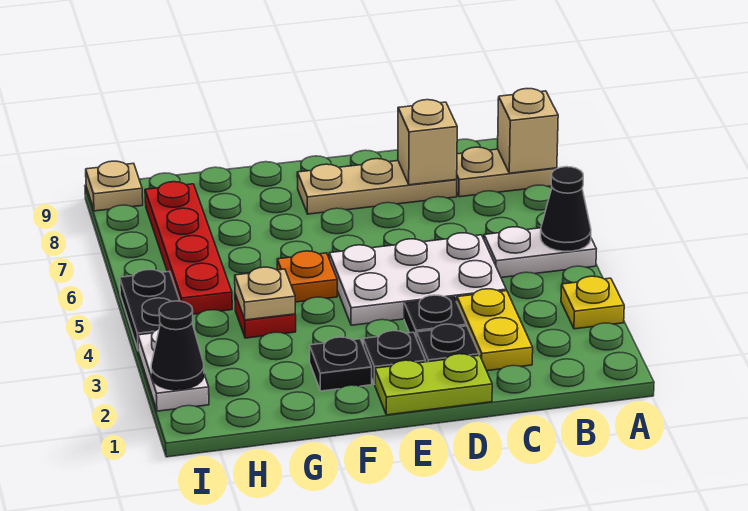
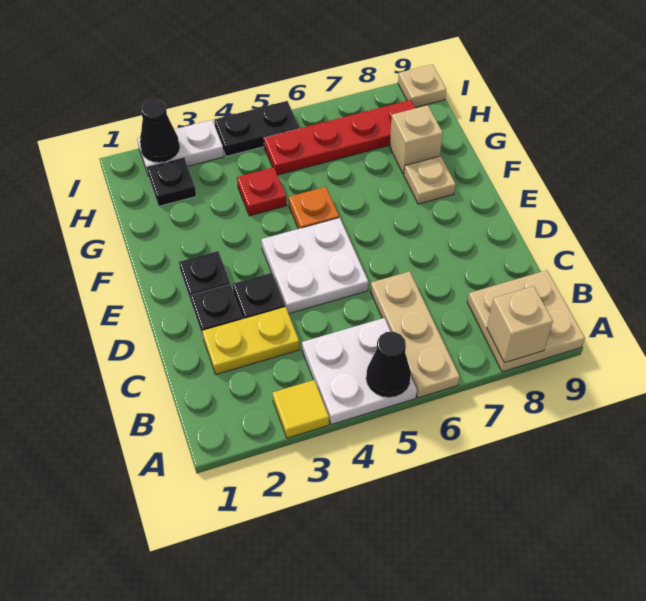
yellow 1x1 plate [561,276,624,329] -> yellow 1x1 tile [273,380,329,438]
white 1x2 plate [484,227,596,278] -> white 2x2 plate [302,318,417,425]
tan 1x2 plate [457,147,557,197] -> tan 2x2 plate [467,270,585,372]
white 2x3 plate [329,233,506,325] -> white 2x2 plate [261,218,368,314]
tan 1x3 plate [297,159,457,214] -> tan 1x3 plate moved to [371,271,460,398]
tan 1x1 brick [398,100,457,185] -> tan 1x1 brick moved to [390,105,443,174]
lime 1x2 plate [375,354,492,415] -> none
black 1x1 plate [310,337,372,391] -> black 1x1 plate moved to [147,158,196,206]
tan 1x1 plate [235,267,295,320] -> tan 1x1 plate moved to [404,156,456,204]

